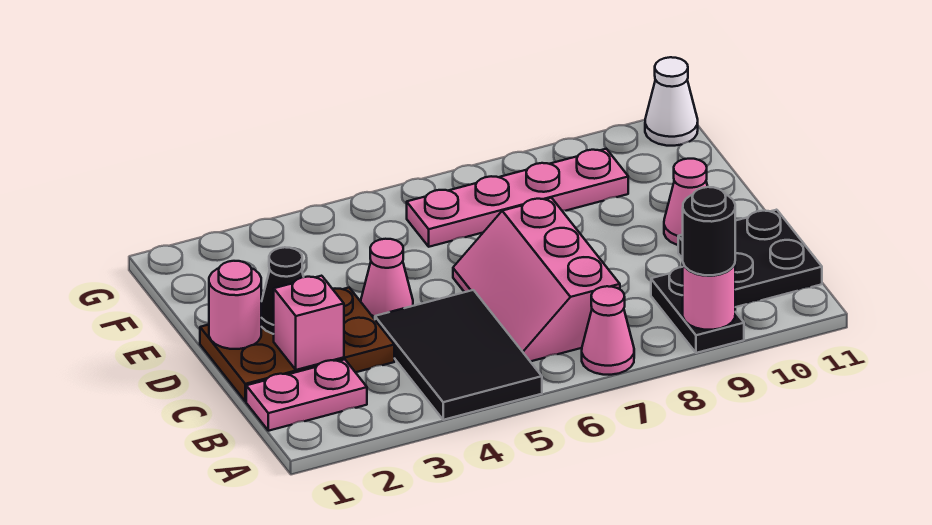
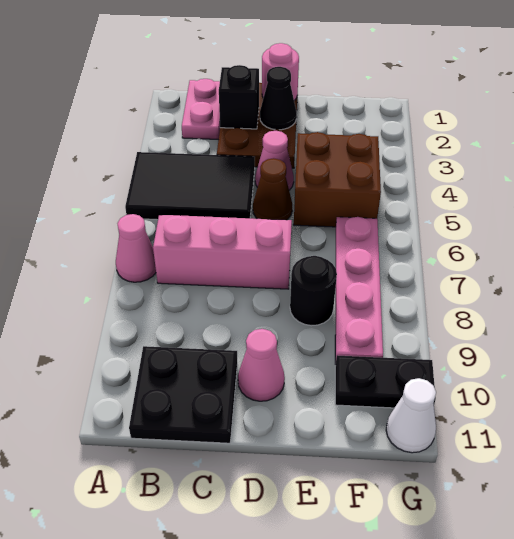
black 1x2 plate [651,267,744,353] -> black 1x2 plate moved to [335,355,436,408]
pink 1x1 round brick [683,264,735,330] -> none
black 1x1 round brick [683,187,735,275] -> black 1x1 round brick moved to [290,256,337,326]
pink 1x1 brick [274,276,344,370] -> black 1x1 brick [219,65,259,129]
none -> brown 1x1 cone [253,158,292,220]
none -> brown 2x2 brick [294,132,381,227]

